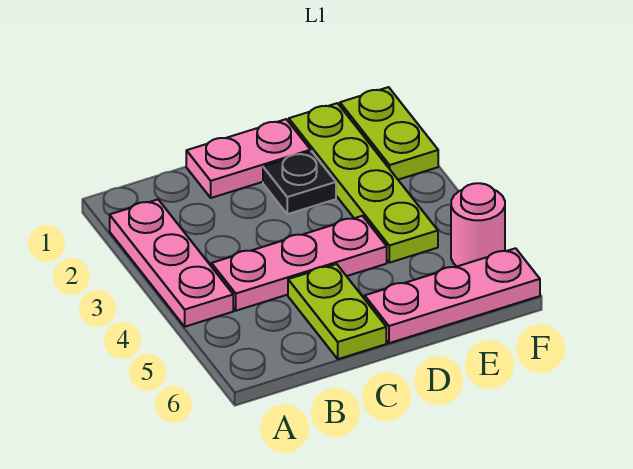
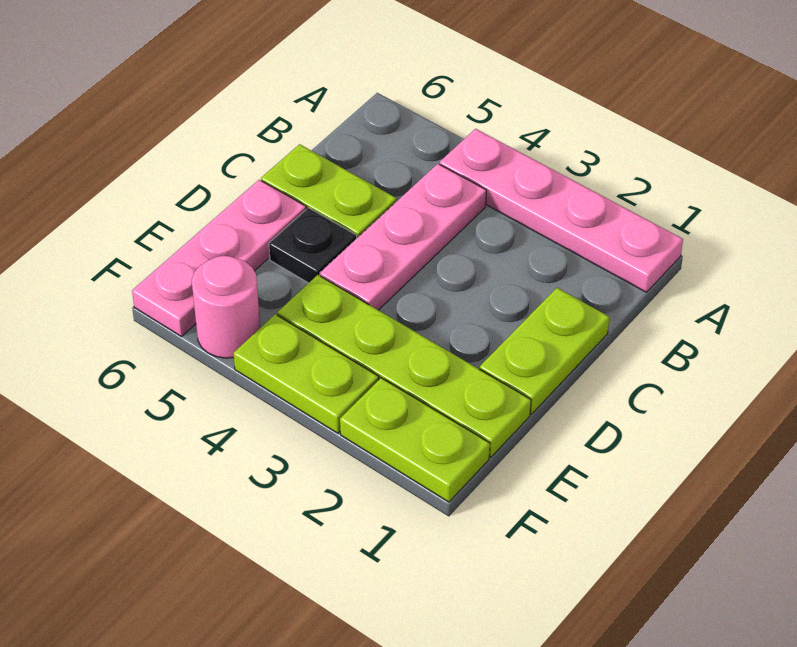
pink 1x3 plate [110,200,233,327] -> pink 1x4 plate [440,129,683,292]
pink 1x2 plate [186,119,311,198] -> lime 1x2 plate [480,288,609,414]
black 1x1 plate [263,151,336,214] -> black 1x1 plate moved to [269,208,357,283]
none -> lime 1x2 plate [233,314,379,433]

